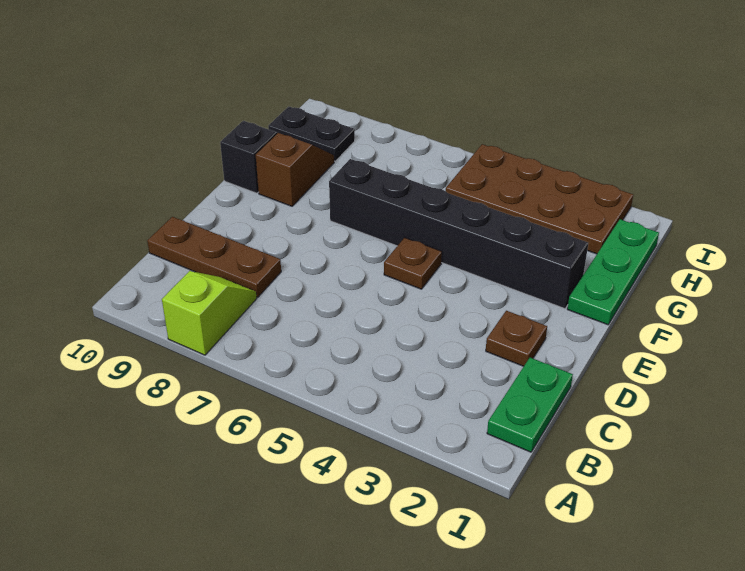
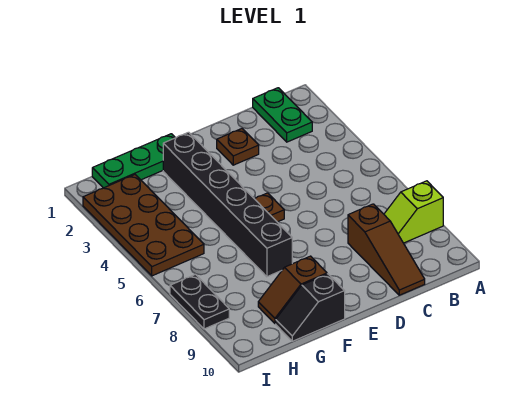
green 1x2 plate [487,358,573,452] -> green 1x2 plate turned to [253,88,312,142]
brown 1x3 plate [147,217,281,297] -> brown 1x3 slope [348,204,425,295]
black 1x2 plate [268,106,355,161] -> black 1x2 plate moved to [170,274,229,329]

